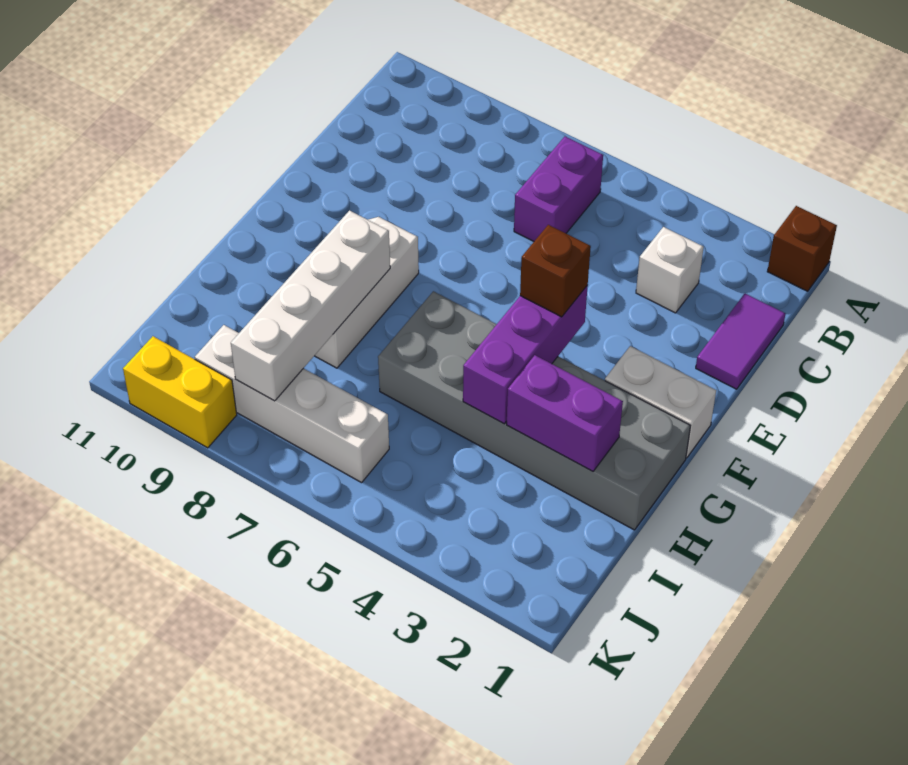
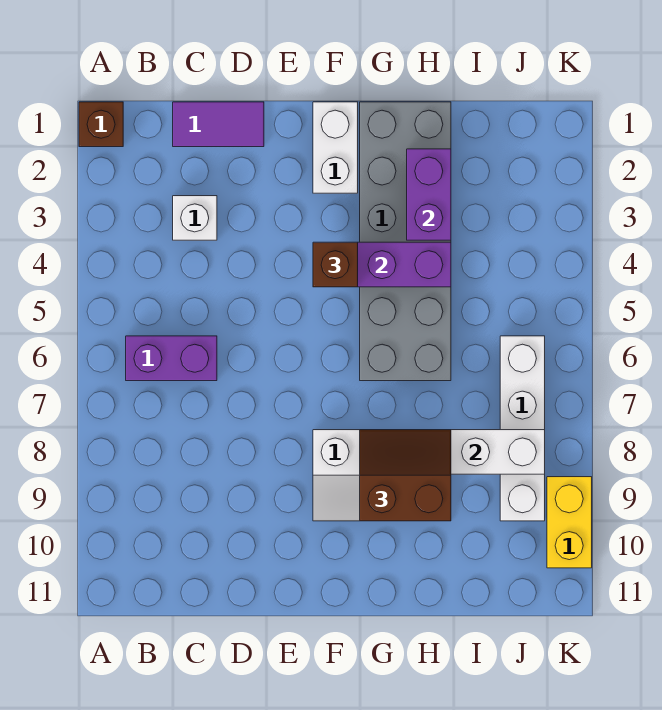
none -> brown 2x2 slope [360,430,451,521]

